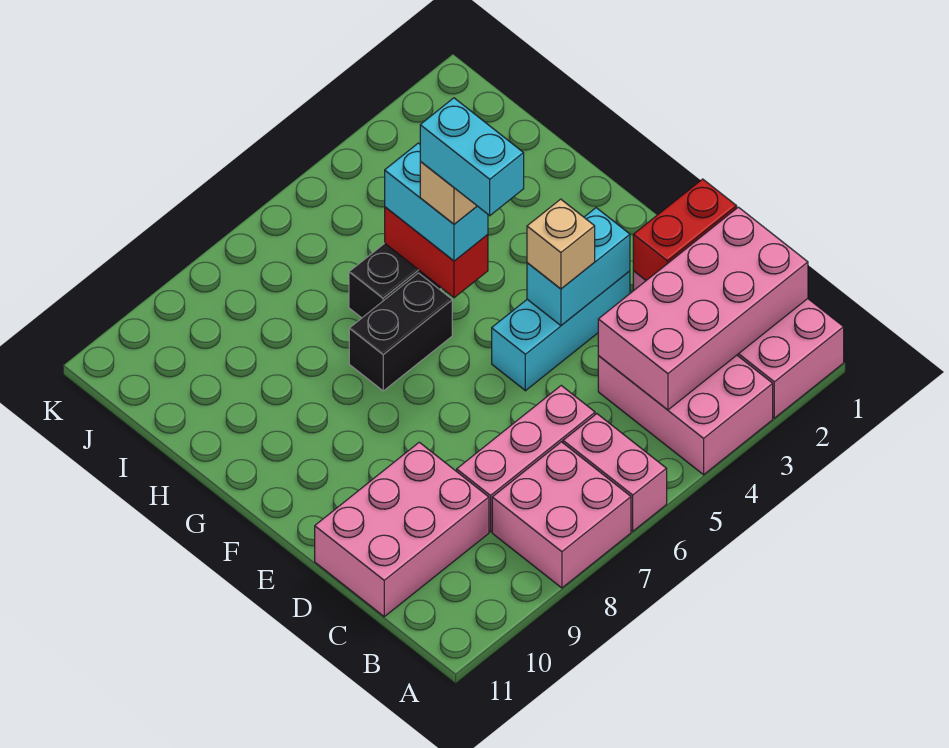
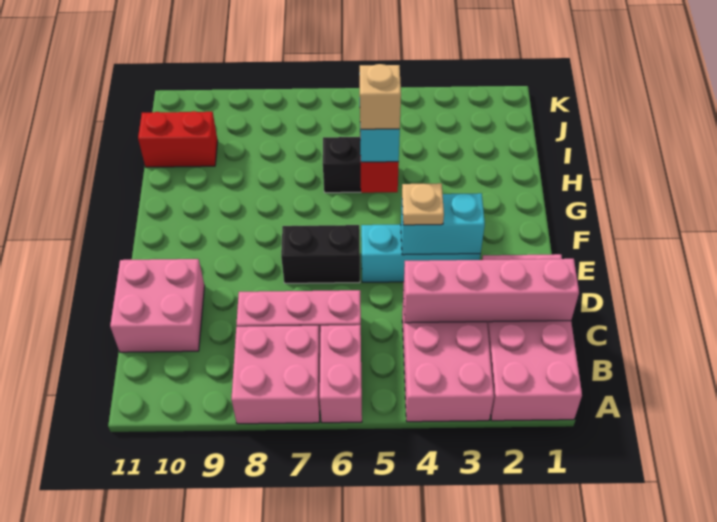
pink 2x4 brick [598,207,808,410] -> pink 1x4 brick [403,259,579,323]
pink 2x3 brick [315,442,489,617] -> pink 2x2 brick [110,259,205,352]
red 1x2 brick [633,179,737,280] -> red 1x2 brick moved to [138,111,218,167]
tan 1x1 brick [527,199,595,289] -> tan 1x1 plate [402,183,444,225]
cyan 1x2 brick [420,98,524,216] -> none
black 1x2 brick [349,273,452,391] -> black 1x2 brick moved to [281,225,360,283]

